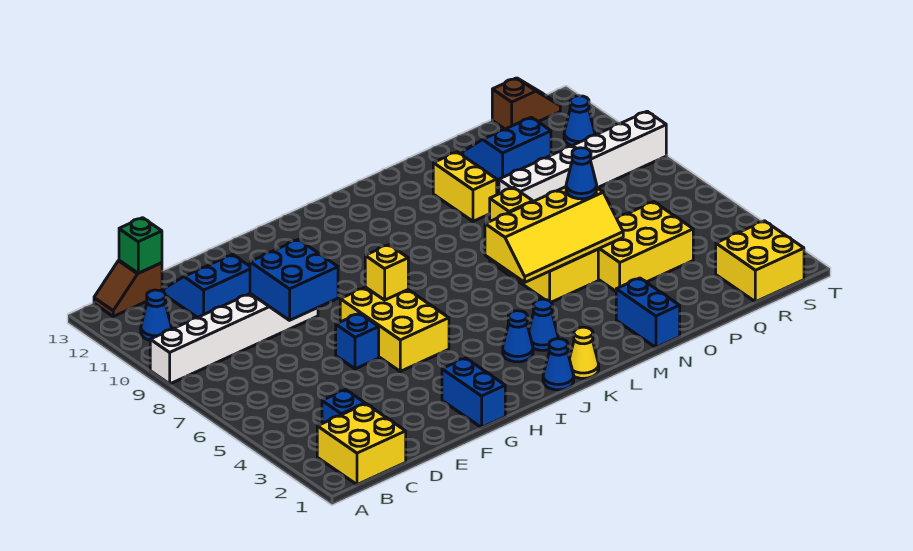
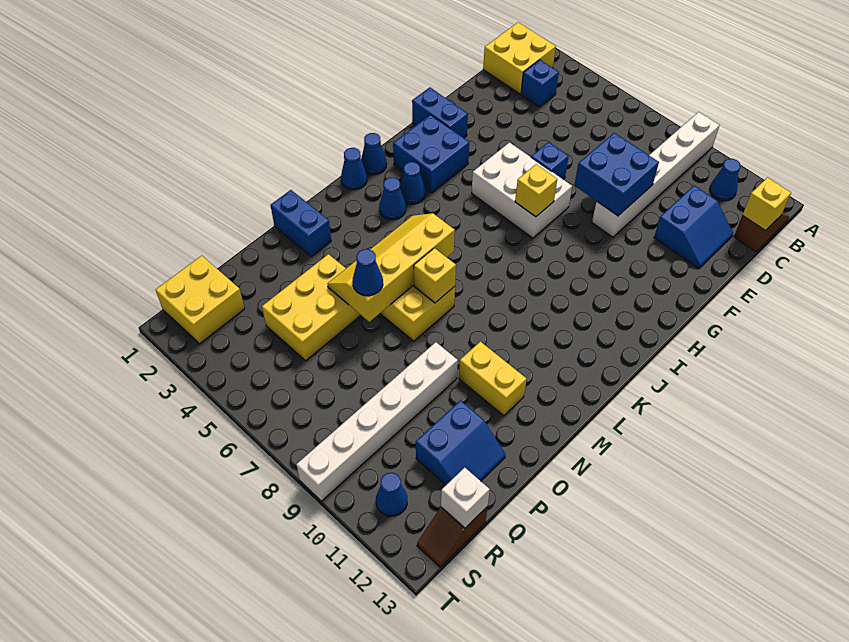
green 1x1 brick [119,218,162,273] -> yellow 1x1 brick [742,178,791,231]
yellow 2x3 brick [340,287,449,371] -> white 2x3 brick [472,143,572,238]
none -> blue 2x2 brick [393,115,469,193]
yellow 1x1 cone [569,327,599,378] -> blue 1x1 cone [341,148,367,190]
none -> white 1x1 brick [441,468,490,528]

